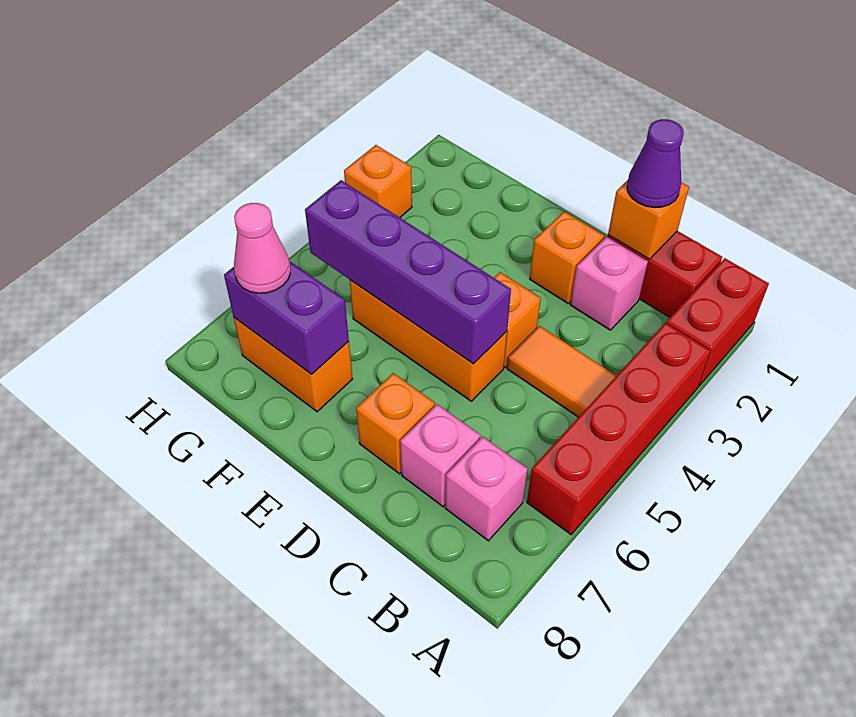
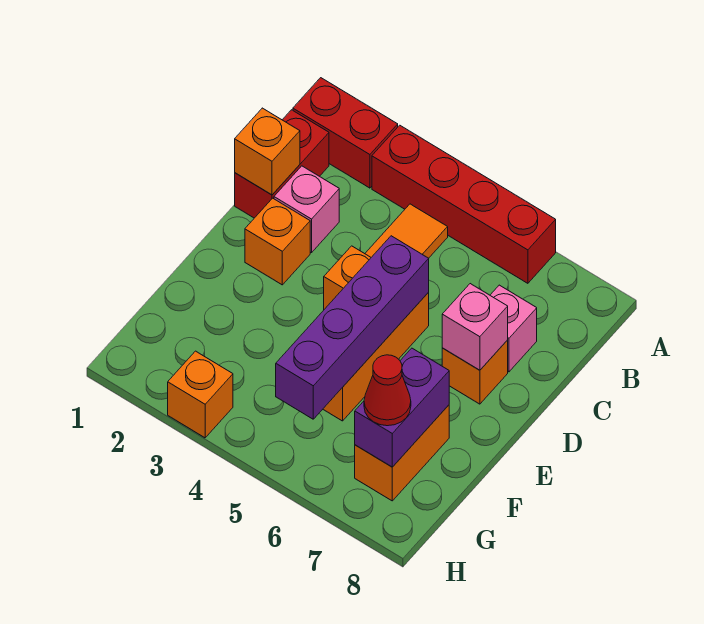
pink 1x1 brick [445,437,528,541] -> pink 1x1 brick moved to [442,284,508,370]
purple 1x1 cone [627,119,684,208] -> none
pink 1x1 cone [234,203,290,293] -> red 1x1 cone [364,355,411,426]

